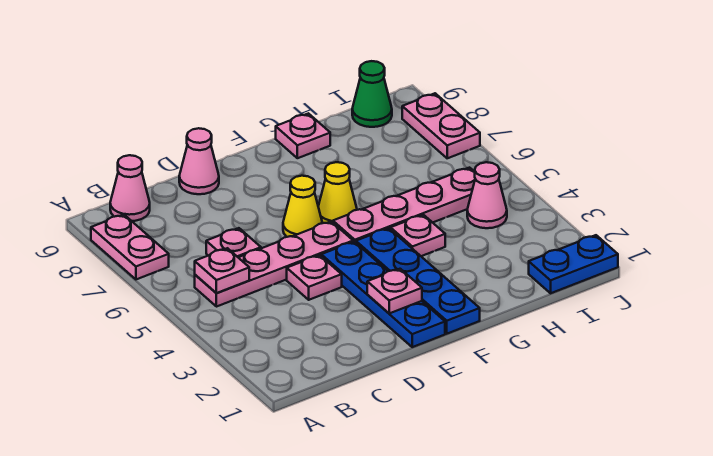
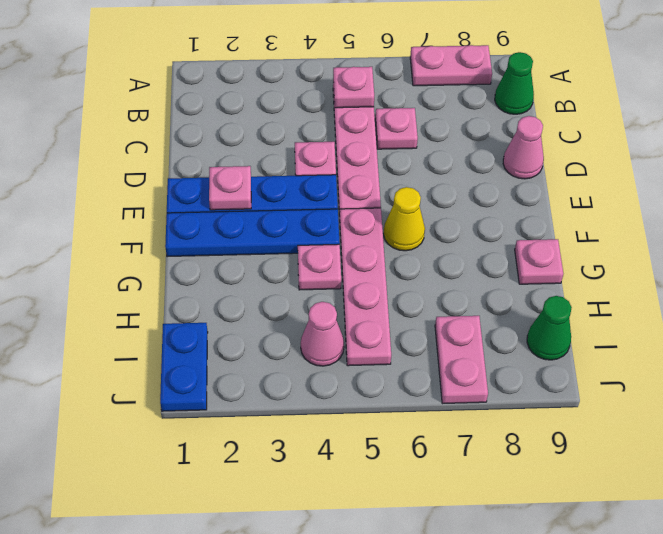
pink 1x1 cone [110,155,150,221] -> green 1x1 cone [495,52,534,114]
yellow 1x1 cone [283,176,322,237] -> none
pink 1x2 plate [402,93,480,158] -> pink 1x2 plate turned to [435,316,488,404]

